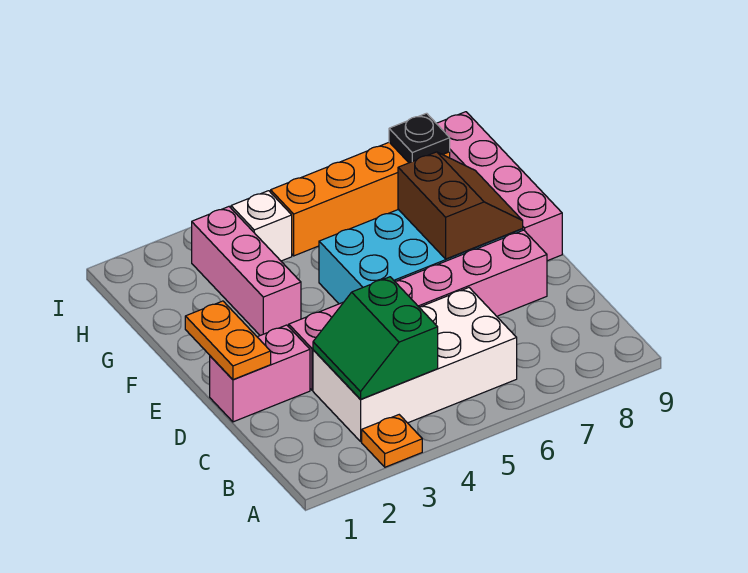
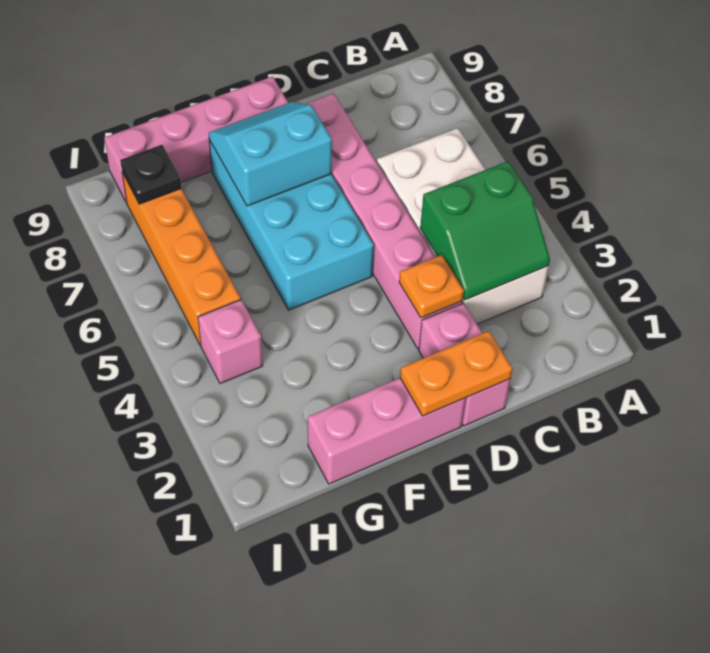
orange 1x1 plate [362,415,422,467] -> orange 1x1 plate moved to [399,255,464,318]
brown 2x2 slope [398,152,523,259] -> cyan 2x2 slope [209,102,332,206]
pink 1x3 brick [192,207,301,335] -> pink 1x3 brick moved to [308,378,466,484]
white 1x1 brick [231,191,292,261] -> pink 1x1 brick [198,299,263,384]

